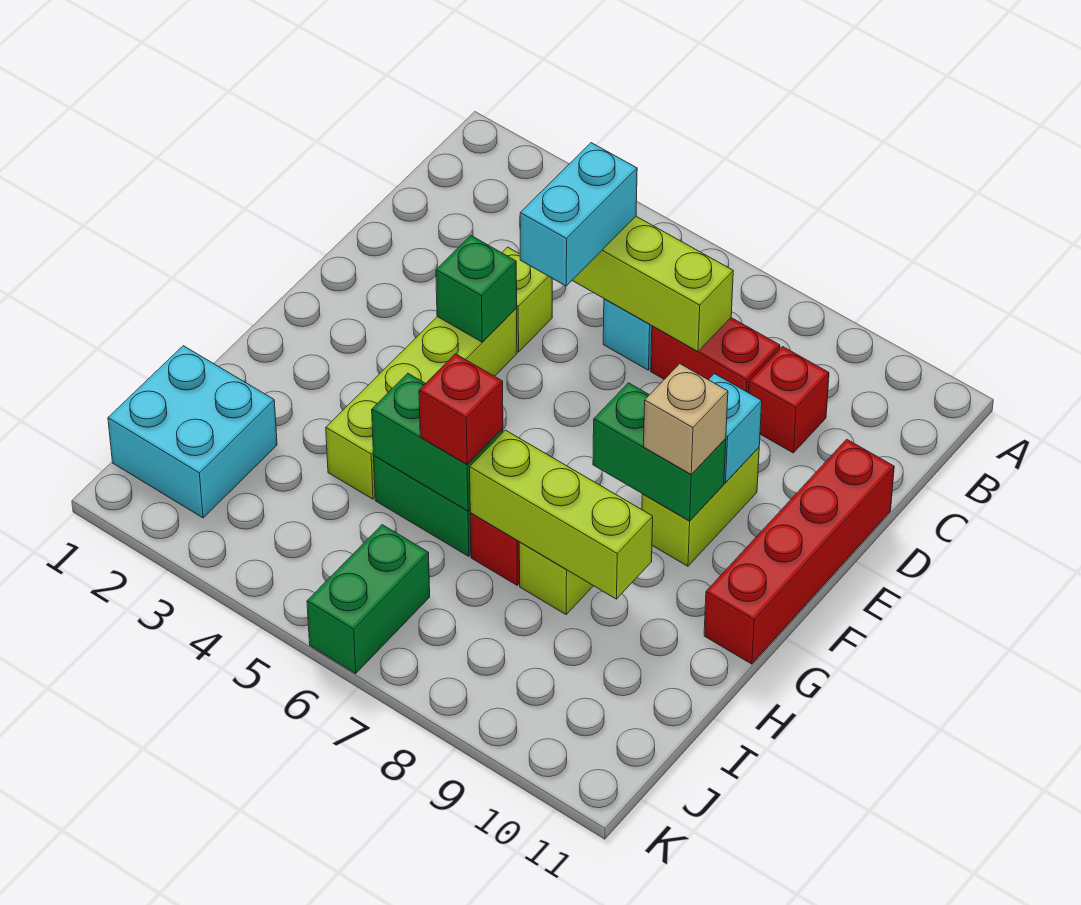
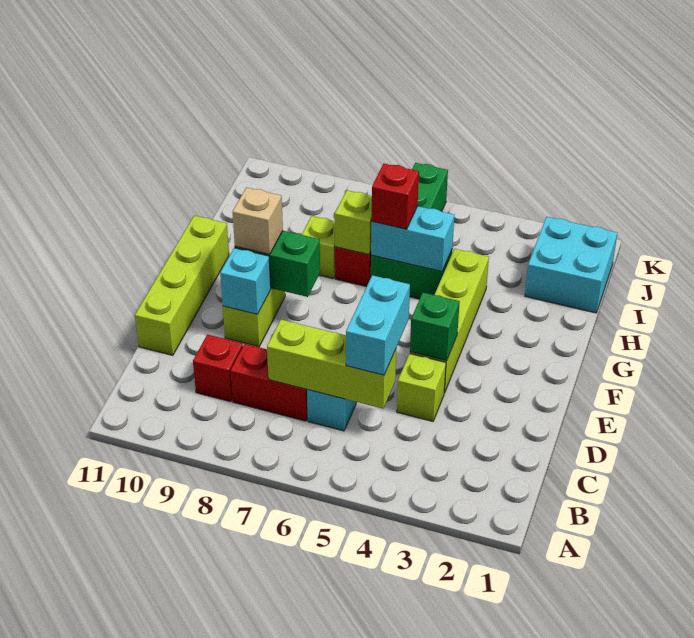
red 1x4 brick [704,439,894,664] -> lime 1x4 brick [135,216,229,355]
green 1x2 brick [372,373,503,511] -> cyan 1x2 brick [371,206,454,272]
lime 1x3 brick [470,430,653,599] -> lime 1x1 brick [335,190,372,255]

